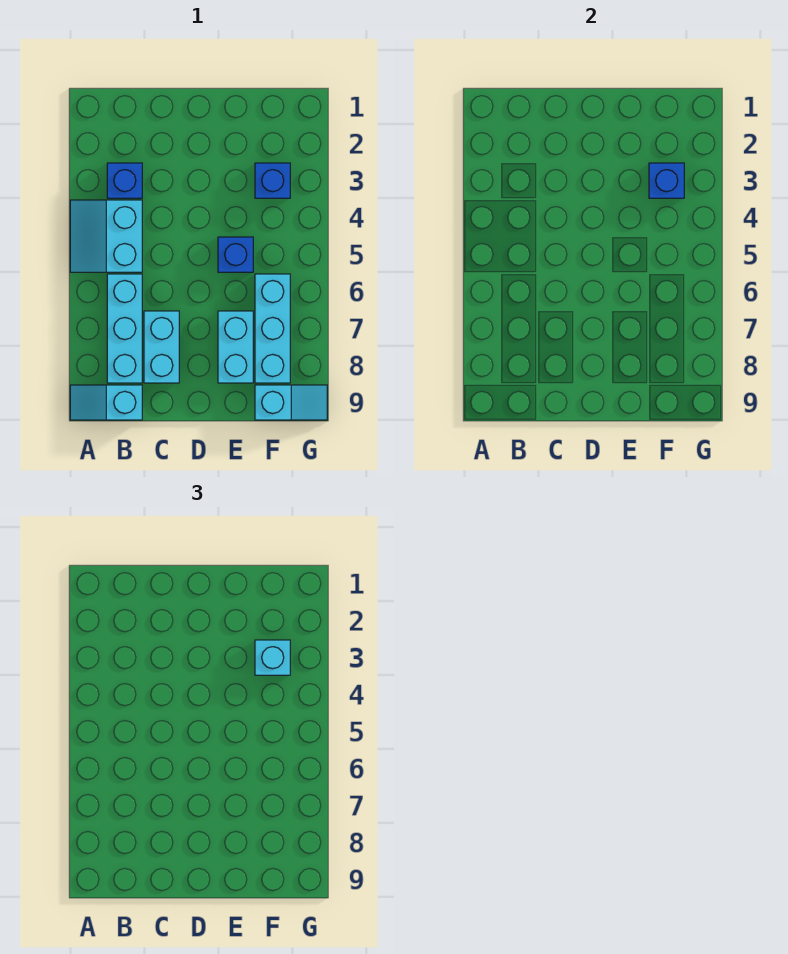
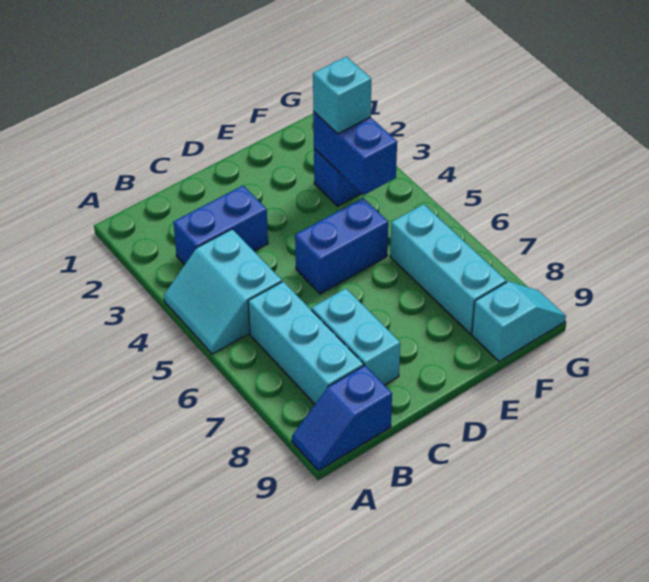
cyan 1x2 slope [70,385,142,420] -> blue 1x2 slope [292,365,392,471]
blue 1x1 brick [107,163,142,198] -> blue 1x2 brick [173,186,268,265]
blue 1x1 brick [218,237,253,272] -> blue 1x2 brick [295,198,388,294]
cyan 1x2 brick [218,311,253,383] -> none
blue 1x1 brick [649,163,684,198] -> blue 1x2 brick [313,112,397,195]

